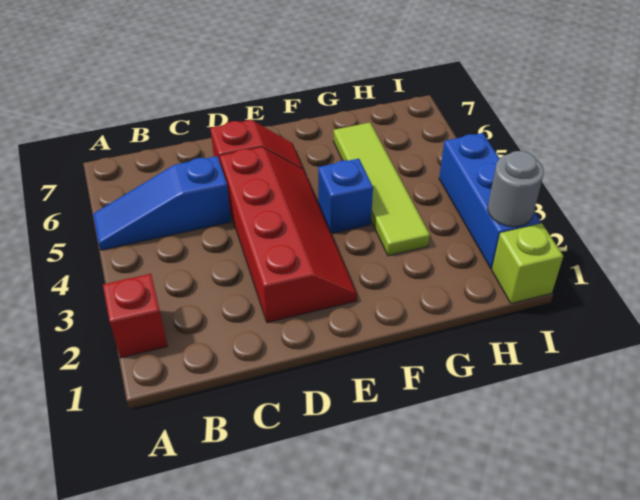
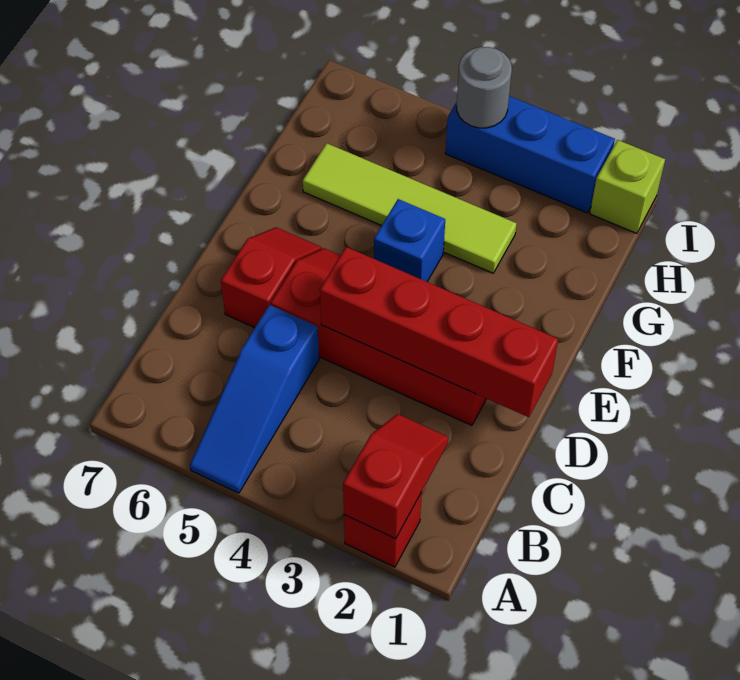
none -> red 1x2 slope [343,414,449,539]
none -> red 1x4 brick [320,247,558,417]
grey 1x1 round brick [488,151,544,227] -> grey 1x1 round brick moved to [457,47,512,128]

